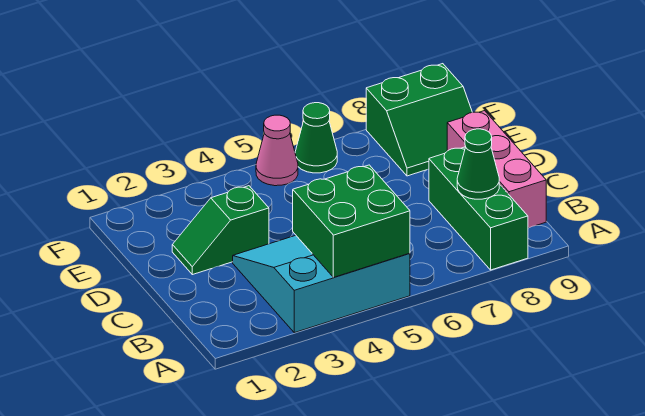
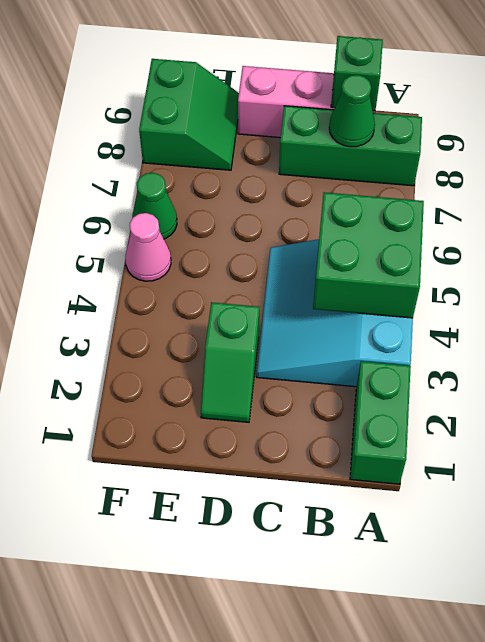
none -> green 1x2 brick [350,361,411,484]
none -> green 1x1 brick [331,36,383,111]

